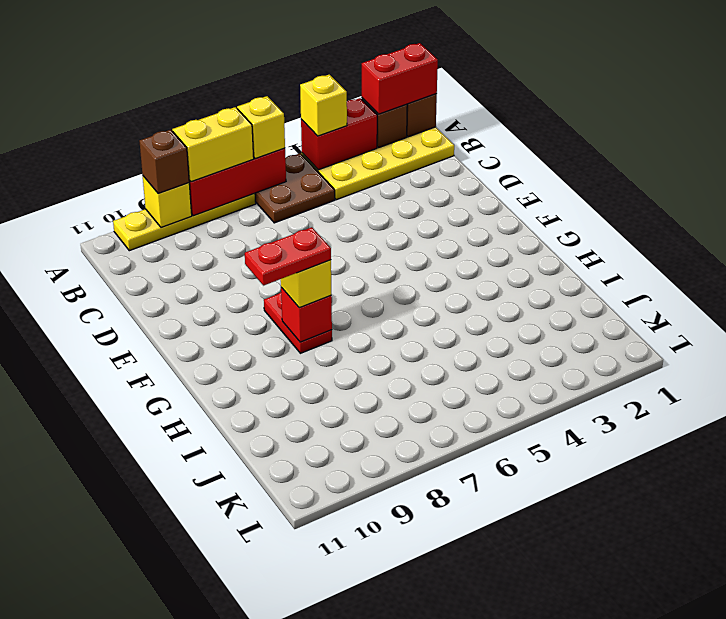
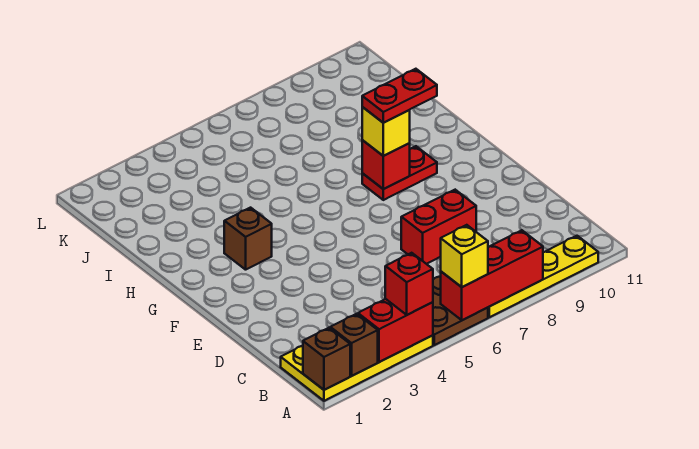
red 1x2 brick [362,43,438,114] -> red 1x2 brick moved to [401,190,476,264]
yellow 1x1 brick [300,74,347,136] -> red 1x1 brick [385,253,433,315]
yellow 1x2 brick [172,107,254,182] -> none
yellow 1x1 brick [143,176,192,228] -> none
brown 1x1 brick [139,130,189,194] -> brown 1x1 brick moved to [224,208,272,270]
red 1x2 plate [264,293,332,353] -> red 1x2 plate turned to [362,146,437,200]

